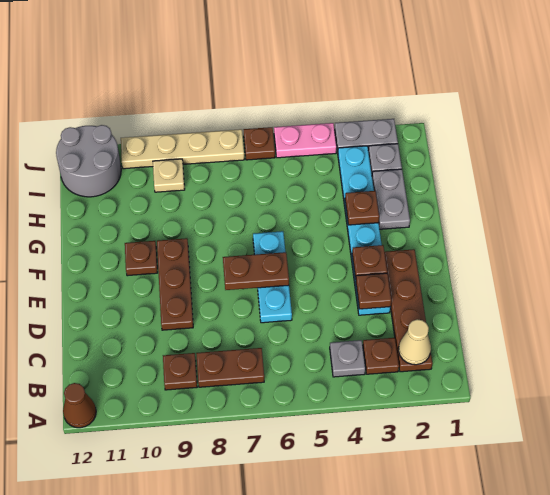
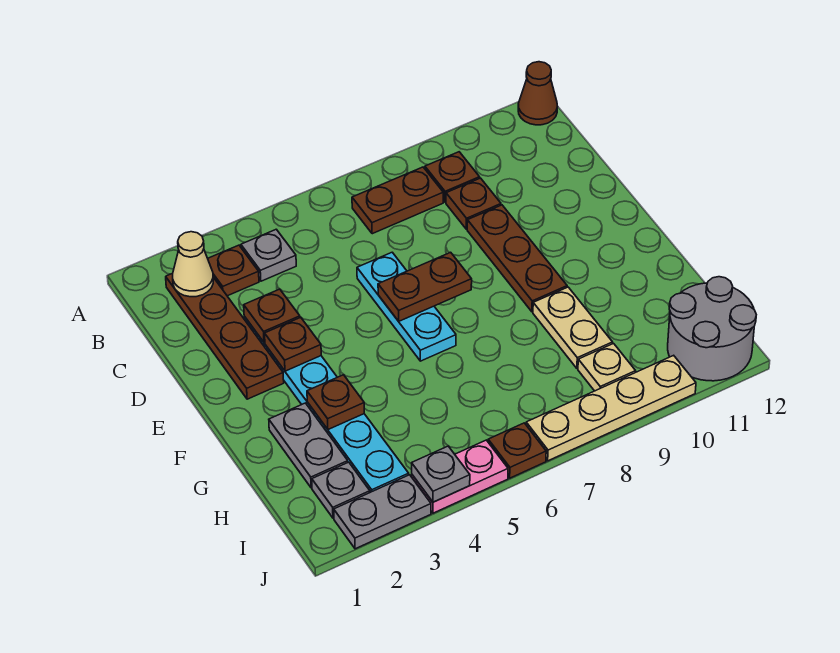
brown 1x1 plate [125,241,158,276] -> brown 1x1 plate moved to [446,178,501,229]
none -> tan 1x2 plate [533,287,613,368]
none -> grey 1x1 plate [412,446,470,502]

